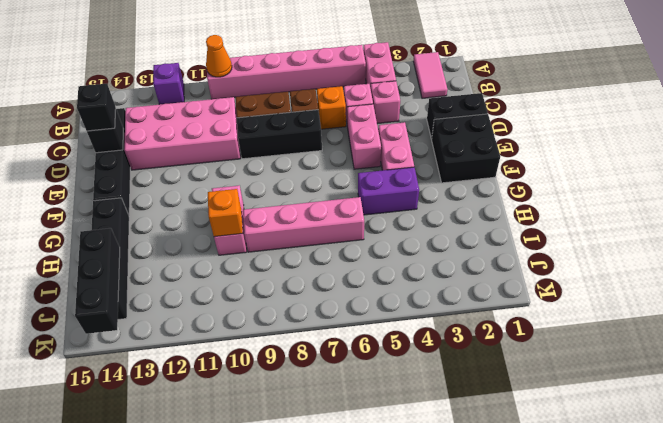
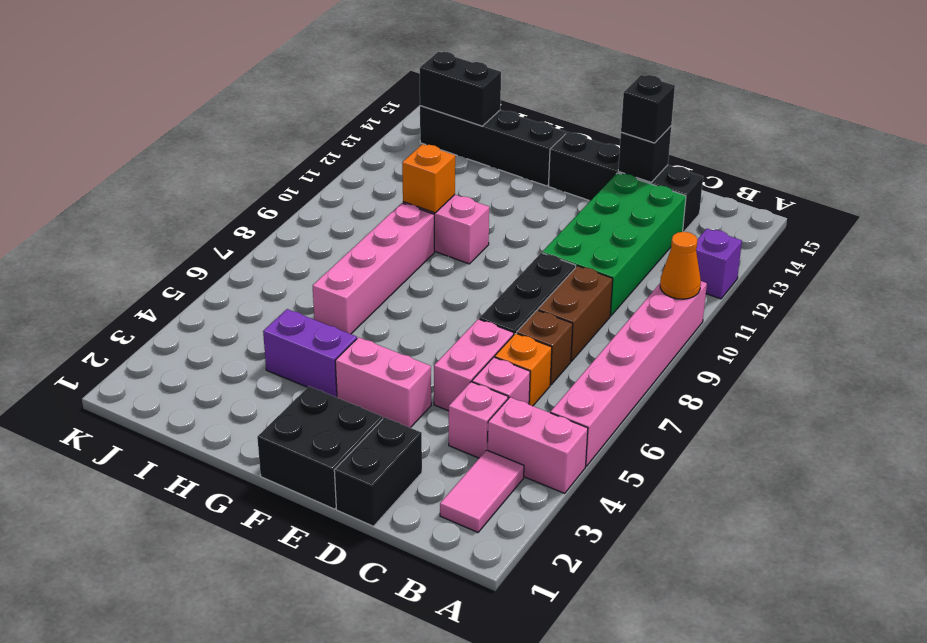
pink 1x2 tile [413,52,447,98] -> pink 1x2 tile turned to [440,450,524,532]
pink 2x4 brick [124,97,240,170] -> green 2x4 brick [542,173,686,316]
pink 1x2 brick [347,104,381,169] -> pink 1x2 brick turned to [434,319,514,411]
purple 1x2 brick [358,167,419,215] -> purple 1x2 brick turned to [263,309,357,397]
black 1x3 brick [75,228,120,334] -> black 1x2 brick [420,52,501,126]

